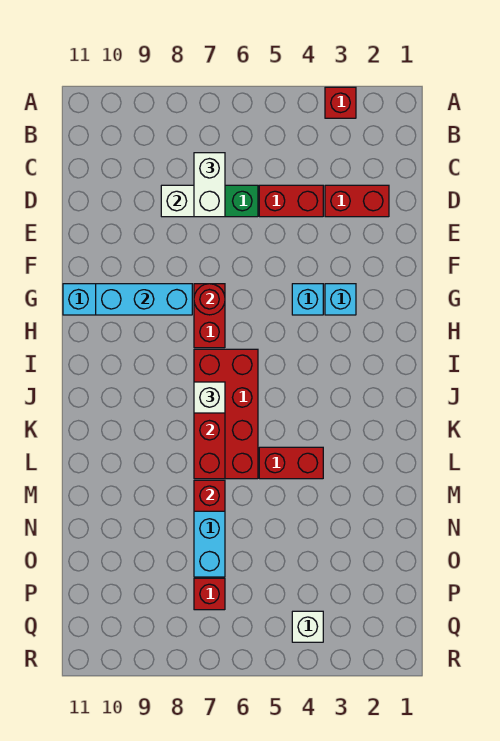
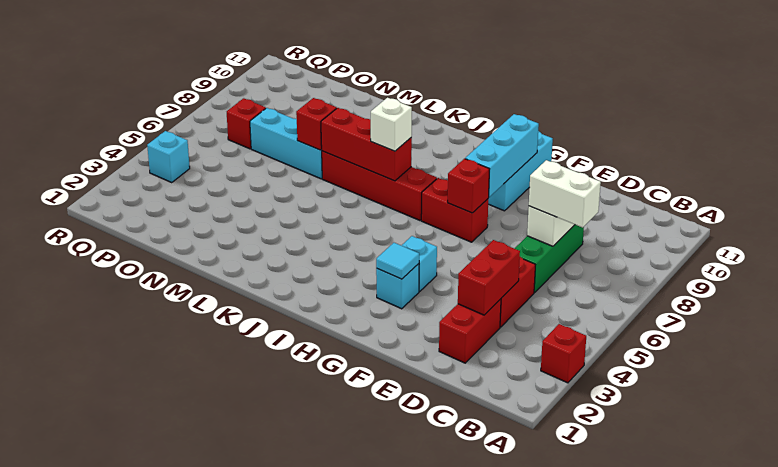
none -> cyan 1x1 tile [376,243,419,279]
red 1x1 round brick [194,284,225,315] -> red 1x1 brick [448,159,489,213]
red 2x4 brick [194,349,258,479] -> red 1x4 brick [322,151,437,220]
red 1x2 brick [259,447,323,479] -> red 1x2 brick moved to [458,240,520,315]
white 1x1 brick [292,611,323,642] -> cyan 1x1 brick [147,131,190,182]

